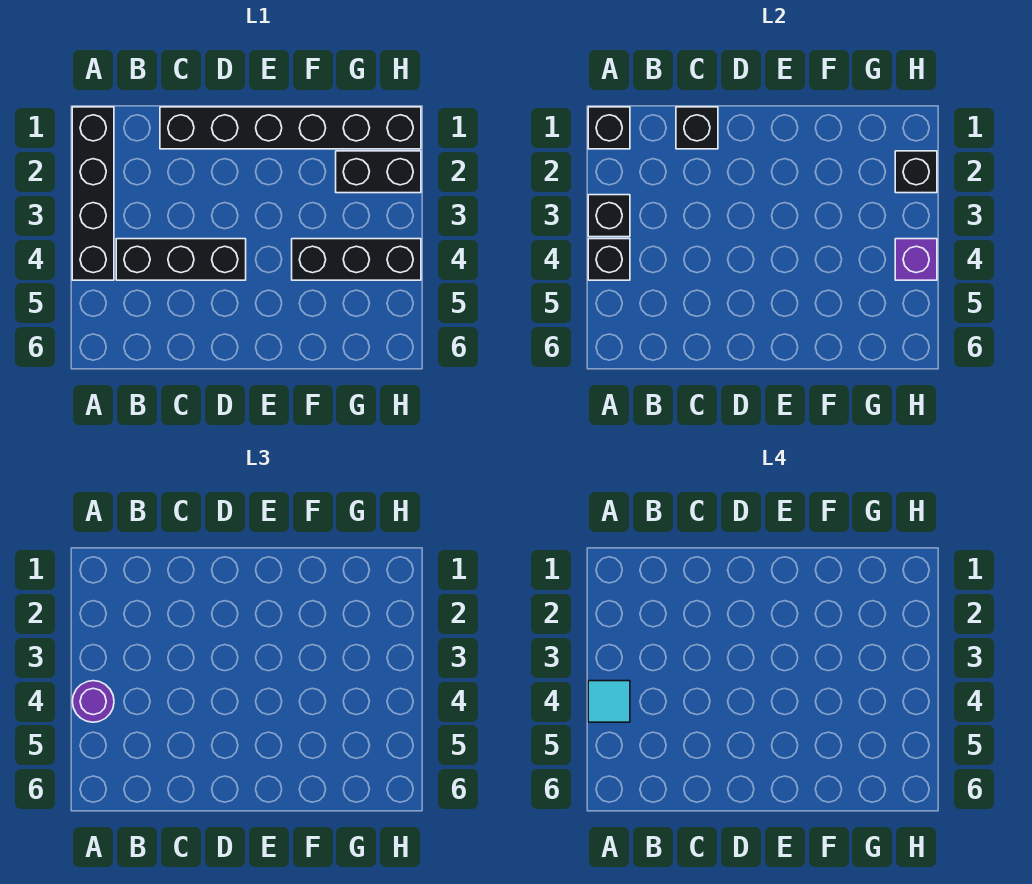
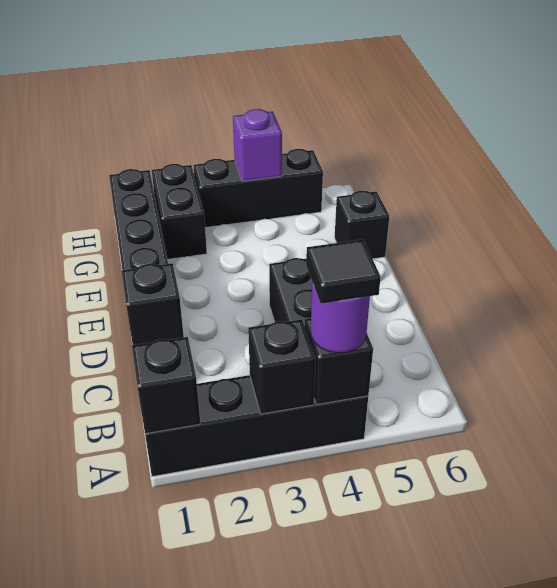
cyan 1x1 tile [588,681,630,722] -> black 1x1 tile [306,239,381,304]
black 1x3 brick [292,239,421,280] -> black 1x3 brick turned to [193,149,323,228]
black 1x1 brick [895,151,937,193] -> black 1x1 brick moved to [335,191,389,259]

